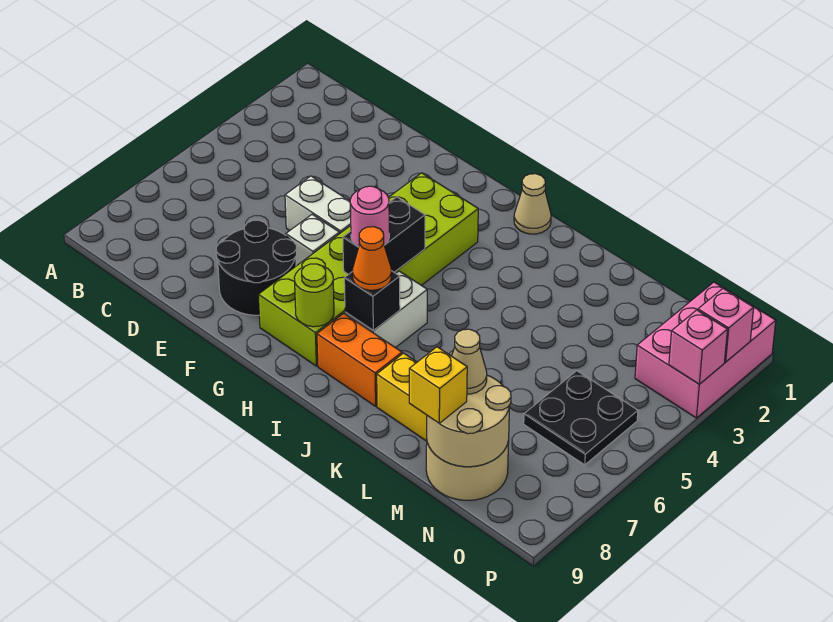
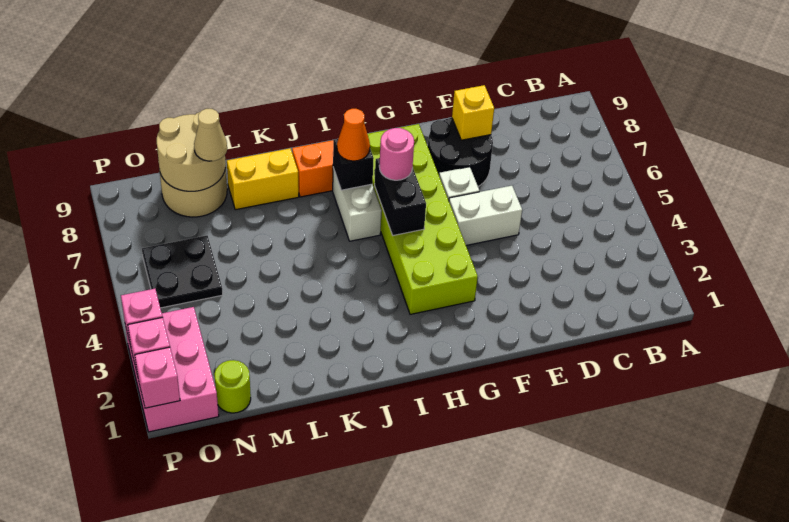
lime 1x1 round brick [294,264,334,327] -> lime 1x1 round brick moved to [214,360,251,413]
tan 1x1 cone [514,174,551,234] -> none
yellow 1x1 brick [409,347,467,423] -> yellow 1x1 brick moved to [452,85,494,140]
none -> pink 1x1 brick [135,347,180,408]

